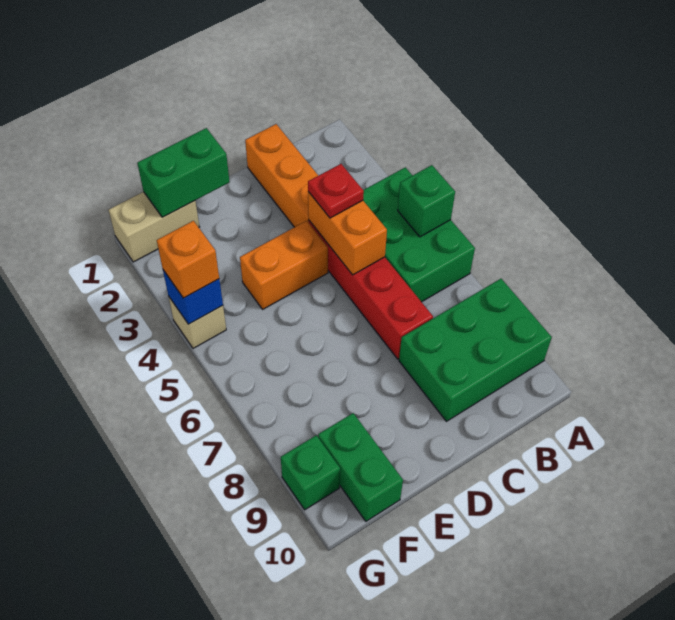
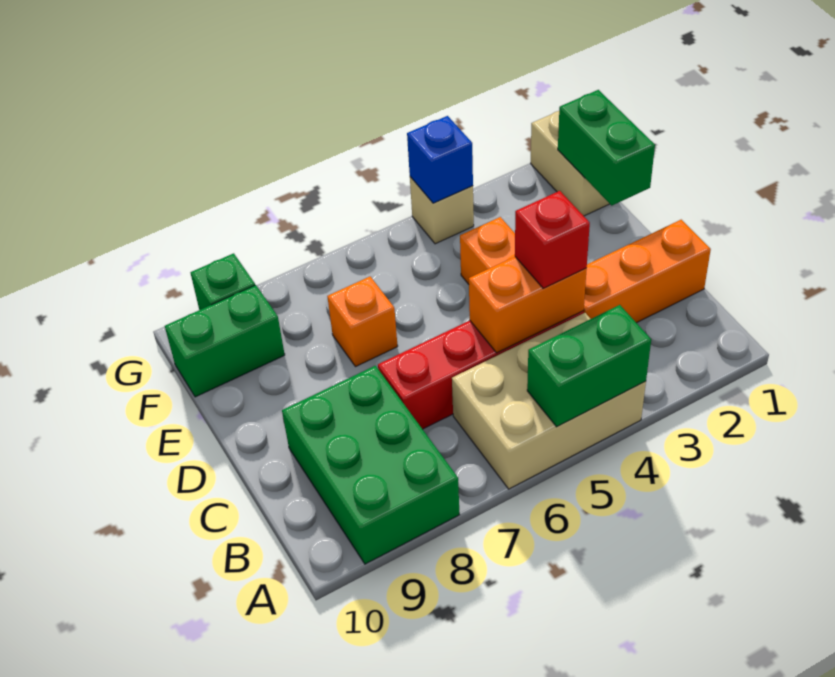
green 2x3 brick [363,167,475,302] -> tan 2x3 brick [452,313,646,489]
green 1x1 brick [398,165,455,237] -> green 1x2 brick [527,305,651,427]
red 1x1 plate [308,164,364,218] -> red 1x1 brick [515,191,590,288]
orange 1x1 brick [157,221,219,298] -> orange 1x1 brick moved to [327,277,398,367]

